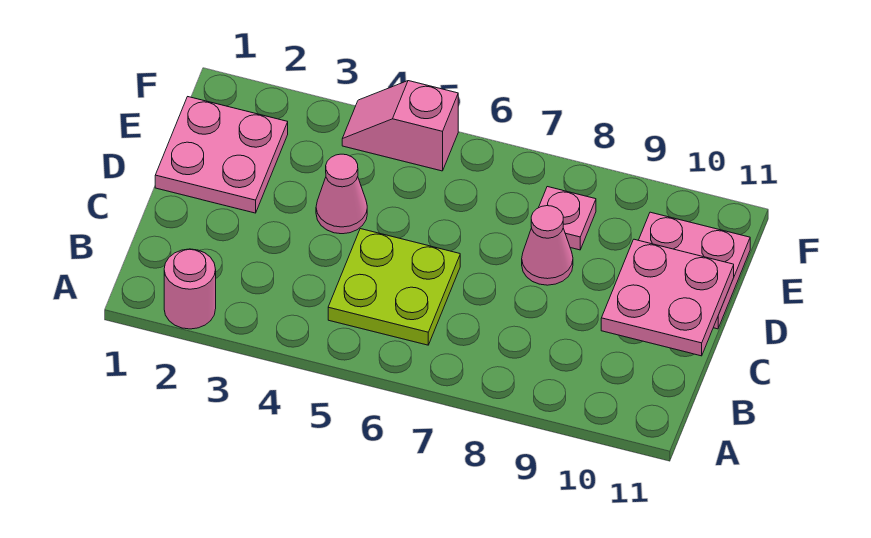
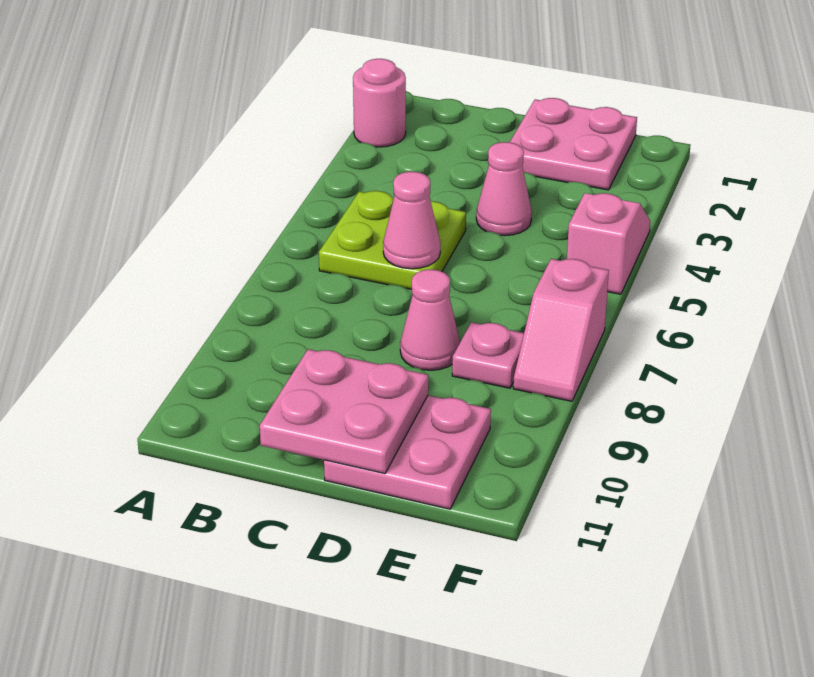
none -> pink 1x1 cone [383,172,441,269]
none -> pink 1x2 slope [513,259,609,401]

